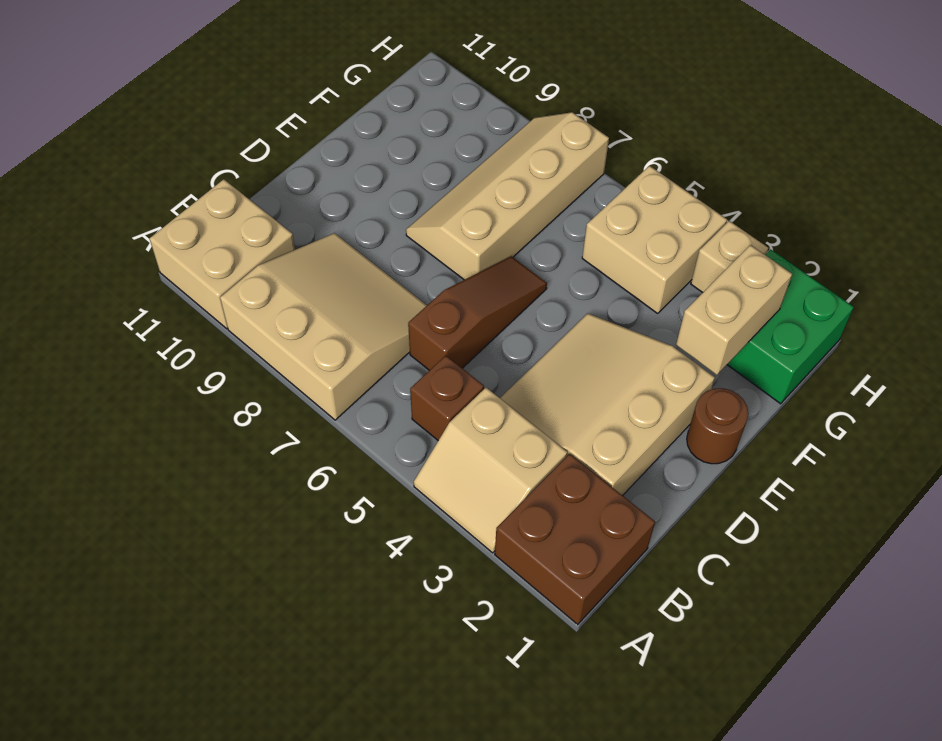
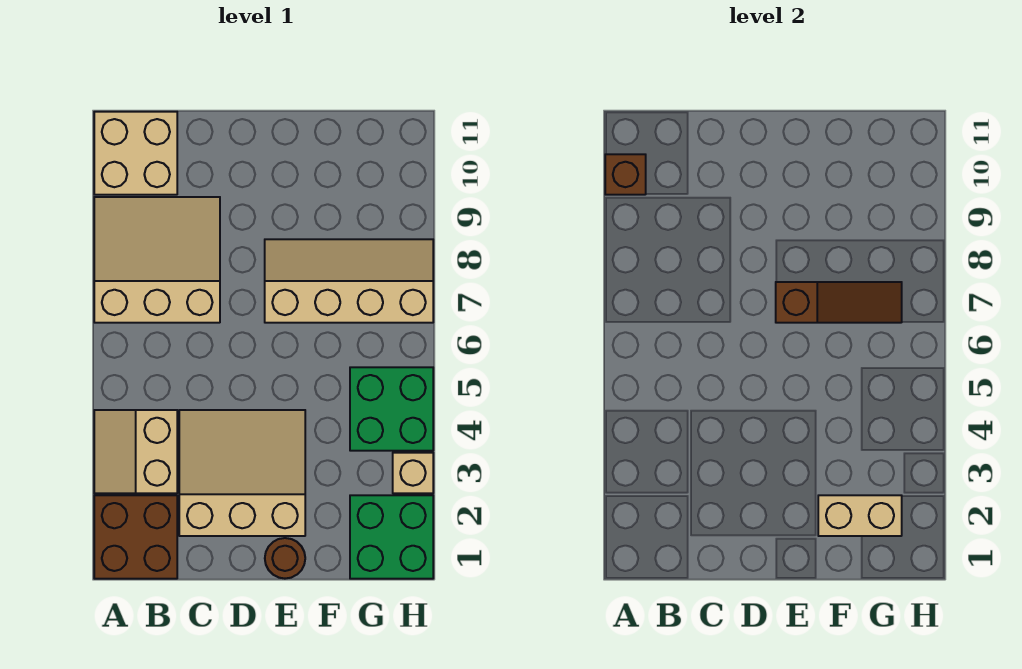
tan 3x3 slope [220,233,427,420] -> tan 3x3 slope turned to [94,197,220,323]
brown 1x1 brick [410,356,484,440] -> brown 1x1 brick moved to [605,154,646,195]
brown 1x3 slope [408,256,547,370] -> brown 1x3 slope moved to [776,282,902,323]
tan 2x2 brick [582,166,727,313] -> green 2x2 brick [350,367,433,451]

